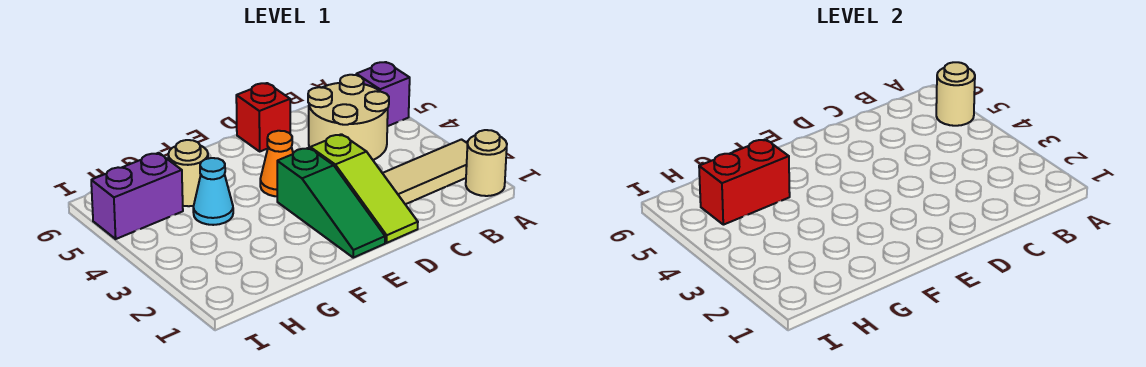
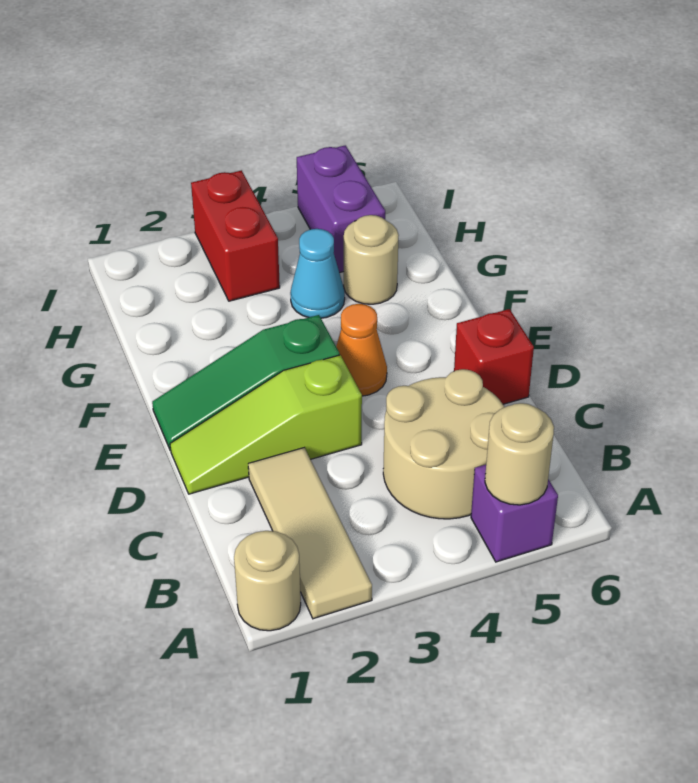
red 1x2 brick [699,139,790,225] -> red 1x2 brick moved to [191,170,280,301]

